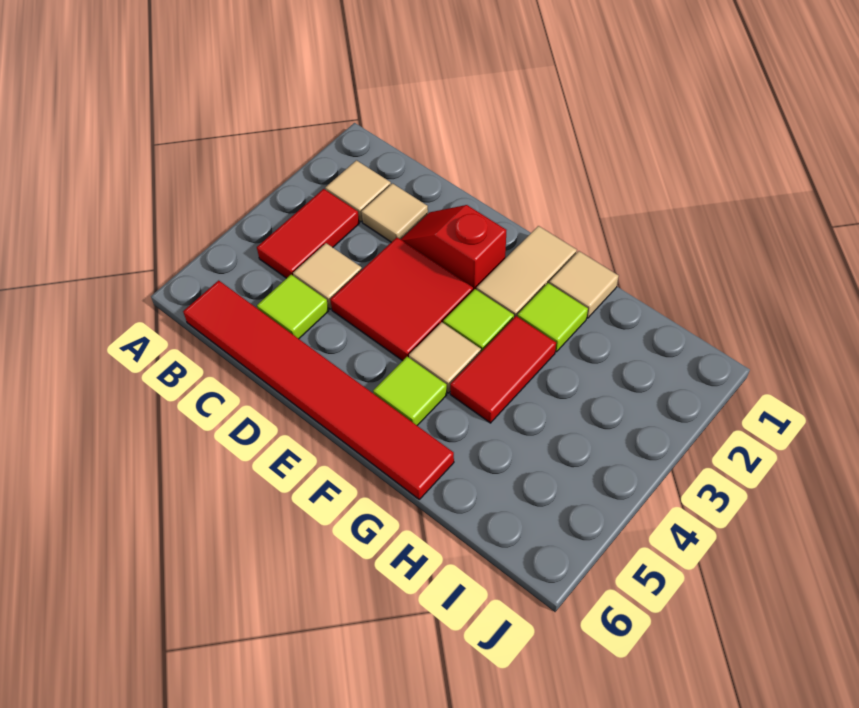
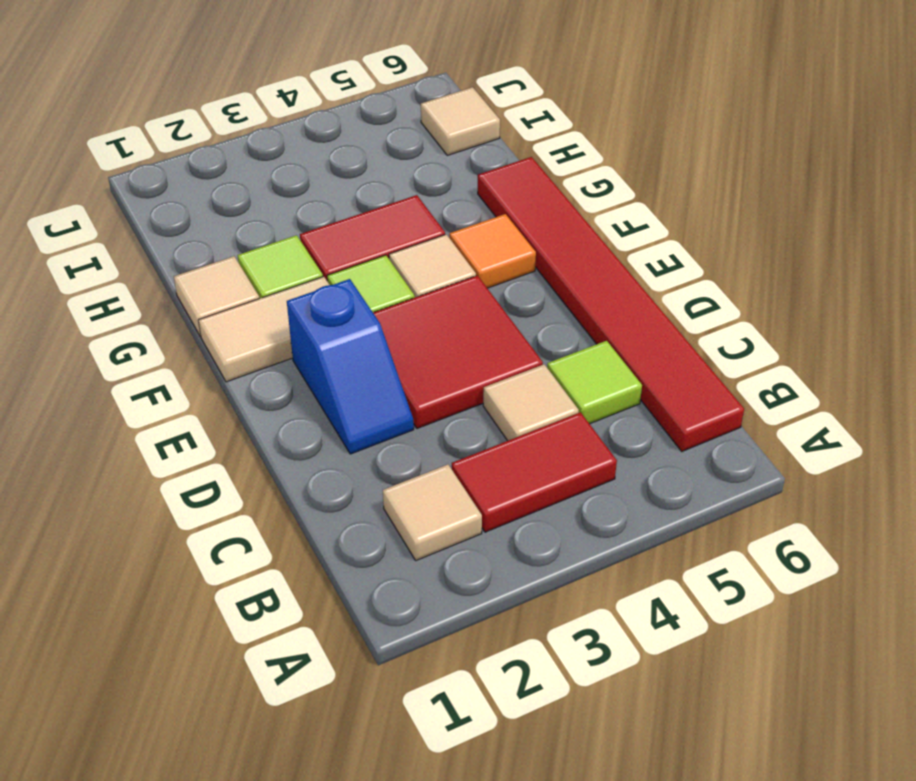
tan 1x1 tile [361,183,428,242] -> tan 1x1 tile moved to [421,87,500,155]
red 1x2 slope [401,205,506,290] -> blue 1x2 slope [287,279,414,454]
lime 1x1 tile [373,357,447,425] -> orange 1x1 tile [449,214,536,288]

